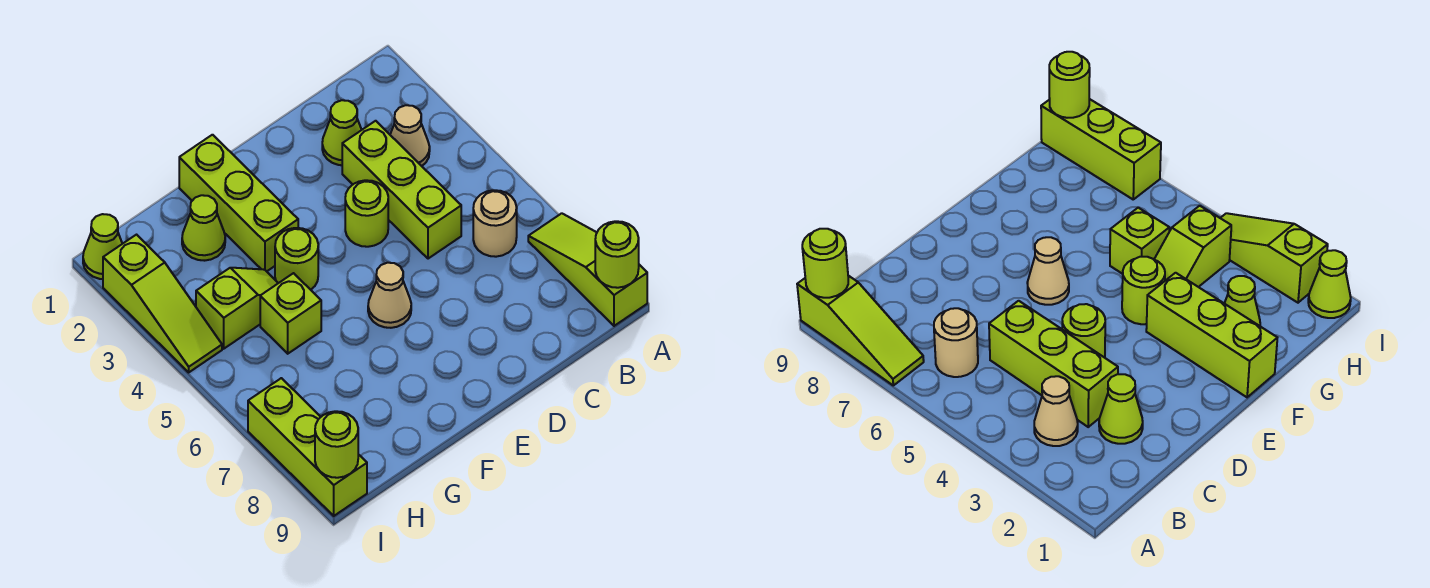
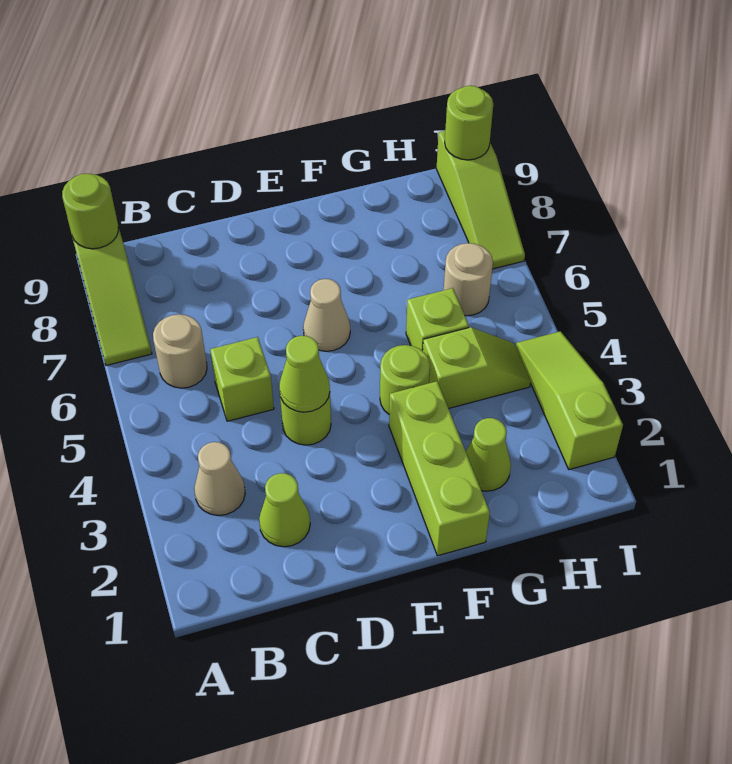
lime 1x3 brick [342,121,461,259] -> lime 1x1 brick [210,337,274,421]
lime 1x2 slope [196,268,278,349] -> lime 1x2 slope turned to [423,327,531,408]
none -> tan 1x1 round brick [444,243,493,316]
lime 1x1 cone [83,214,122,279] -> lime 1x1 cone moved to [279,336,330,412]
lime 1x3 brick [248,378,367,516] -> lime 1x3 slope [436,131,525,269]

